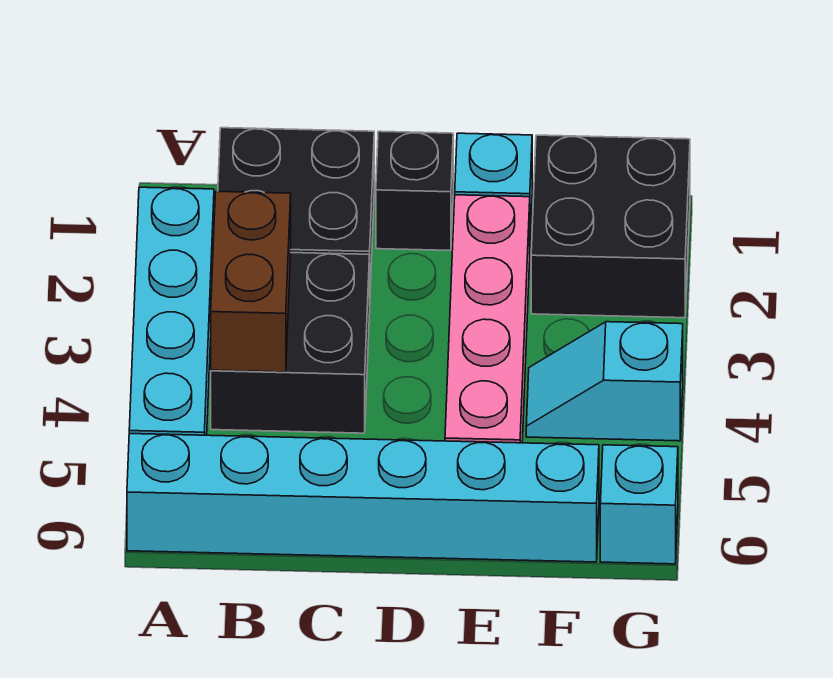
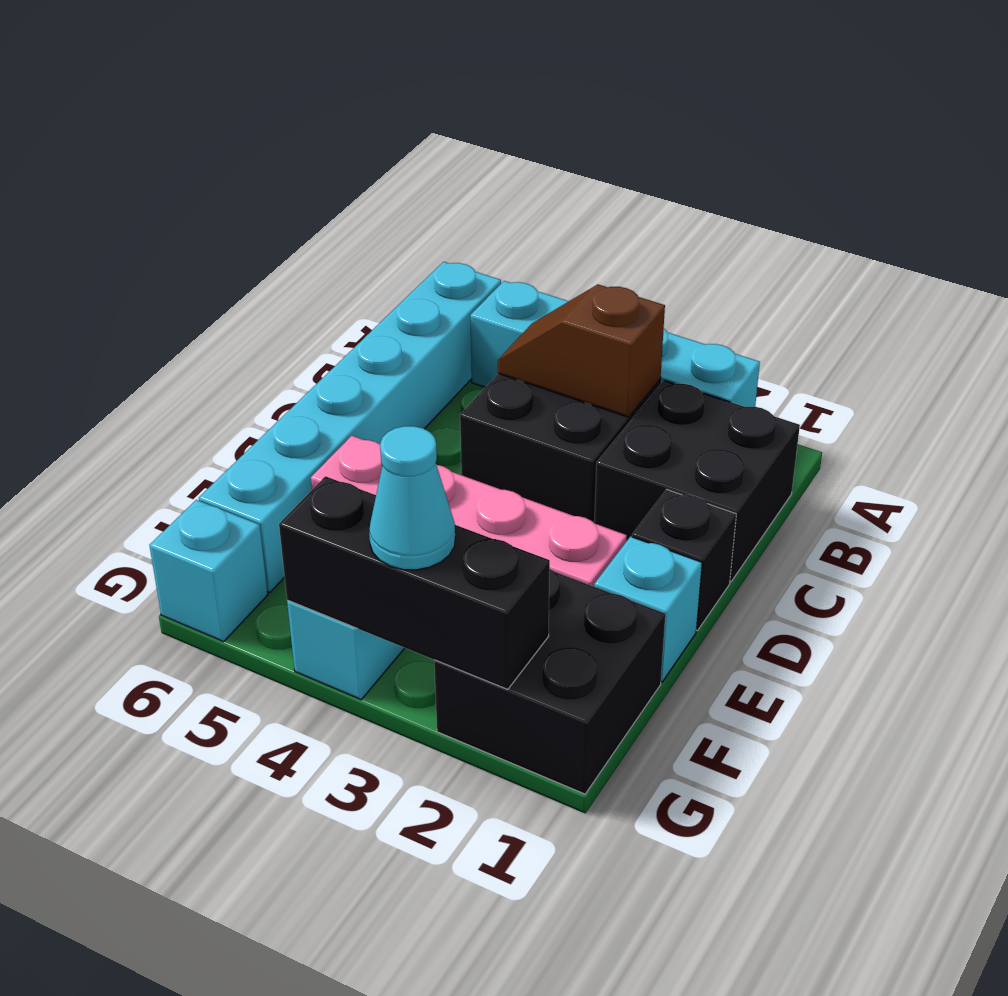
brown 1x2 brick [211,191,291,372] -> brown 1x2 slope [498,285,665,417]
none -> black 1x3 brick [279,476,550,689]
none -> cyan 1x1 cone [369,426,455,570]

